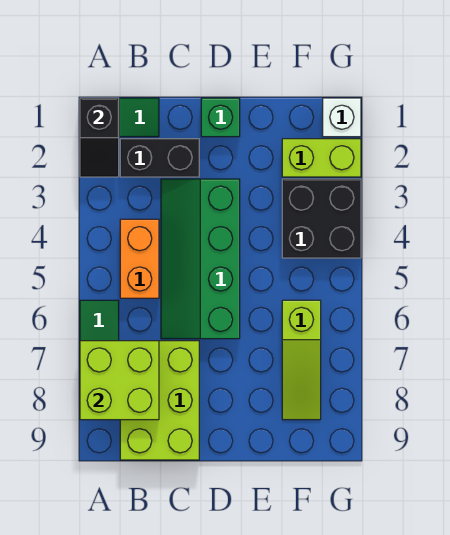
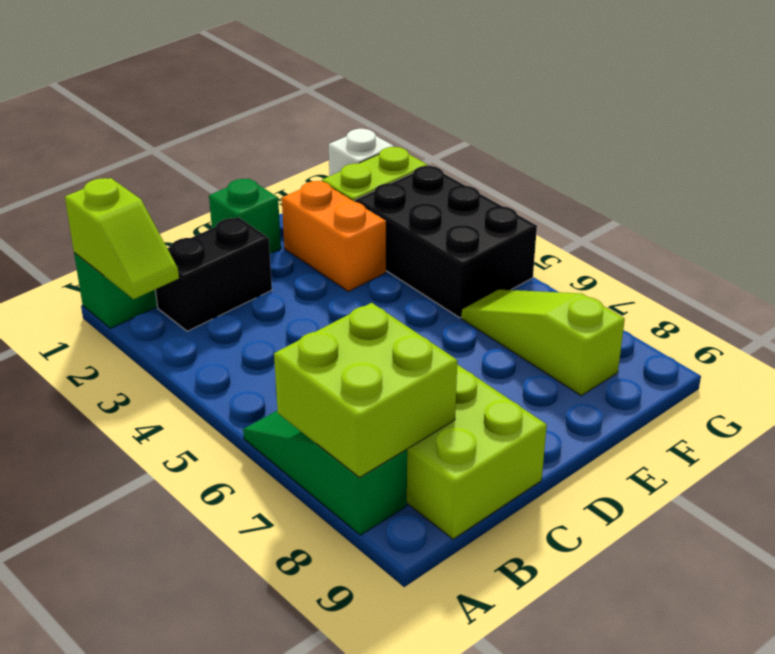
black 1x2 slope [80,98,119,177] -> lime 1x2 slope [65,178,179,299]
orange 1x2 brick [120,219,159,298] -> orange 1x2 brick moved to [282,181,386,292]
green 2x4 slope [161,179,240,339] -> none
black 2x2 brick [282,179,361,258] -> black 2x3 brick [355,166,537,318]
lime 1x3 slope [282,300,321,420] -> lime 1x3 slope turned to [462,290,625,396]

